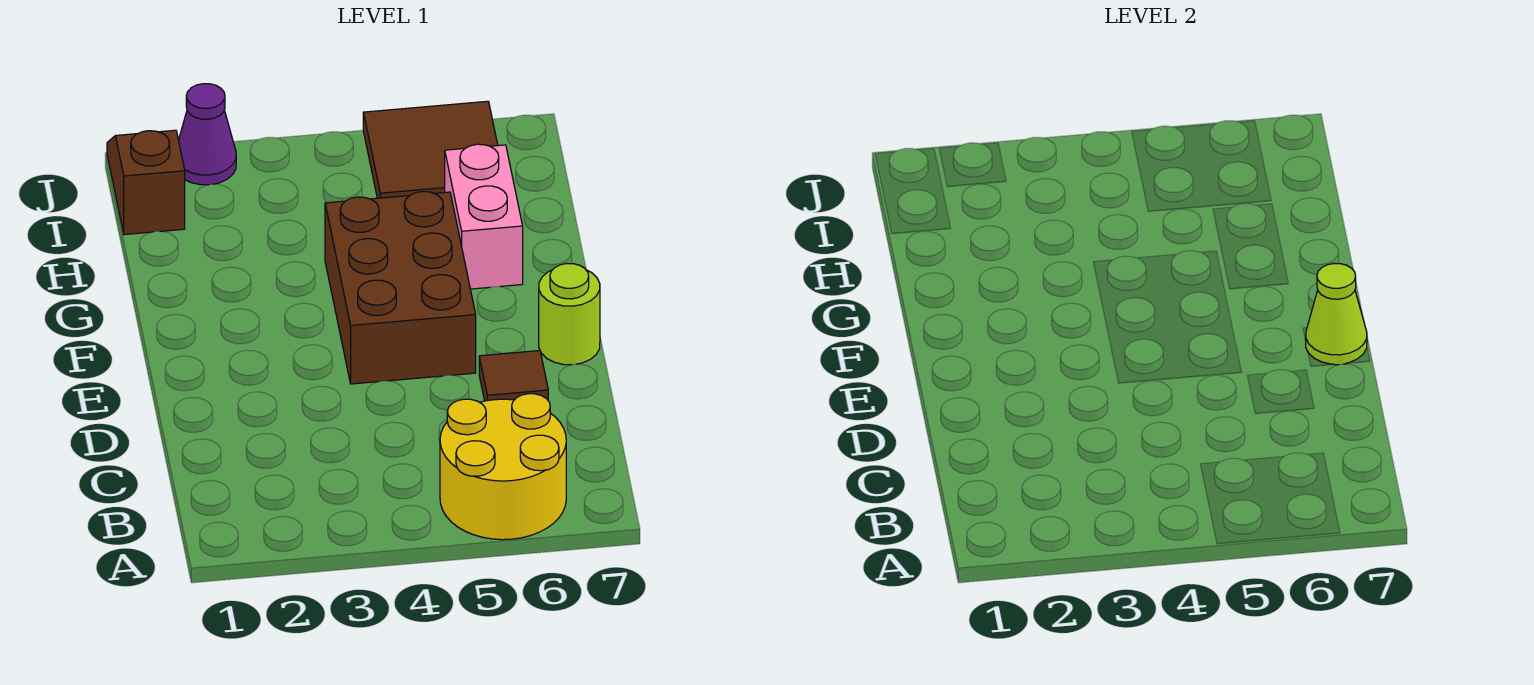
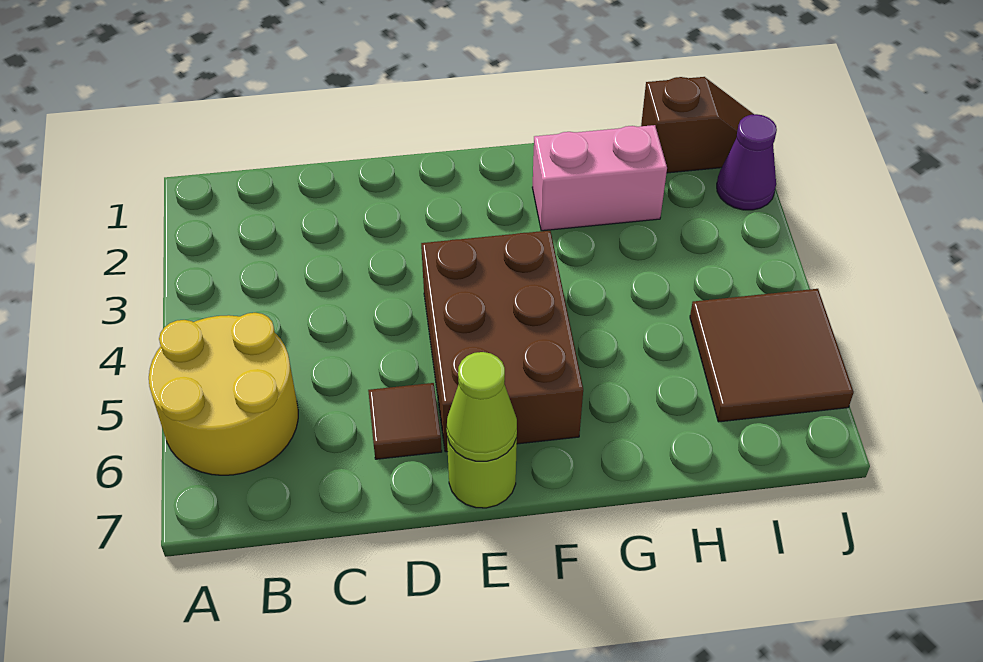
brown 2x3 brick [325,192,476,384] -> brown 2x3 brick turned to [421,231,583,452]
pink 1x2 brick [445,144,523,289] -> pink 1x2 brick moved to [532,125,667,231]

